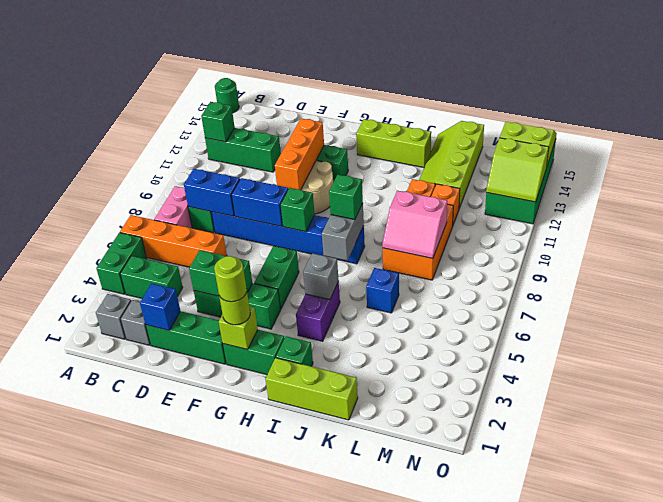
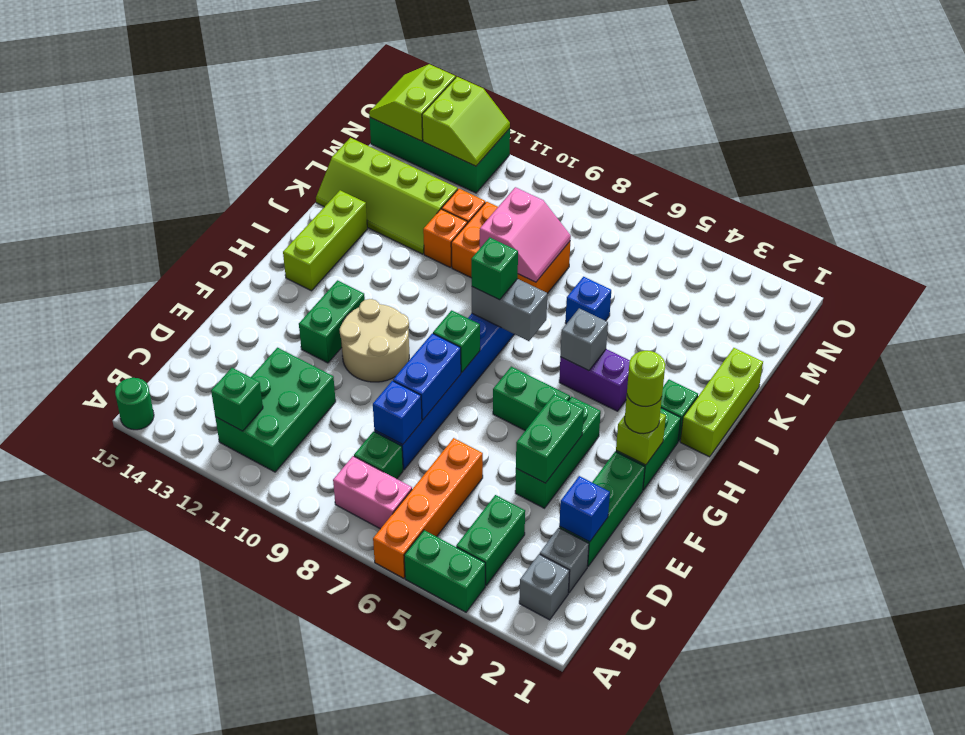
green 1x3 brick [205,128,281,172] -> green 2x3 brick [215,348,336,472]
blue 1x2 brick [184,169,240,216] -> blue 1x1 brick [373,381,422,445]
orange 1x3 brick [275,119,324,190] -> none

